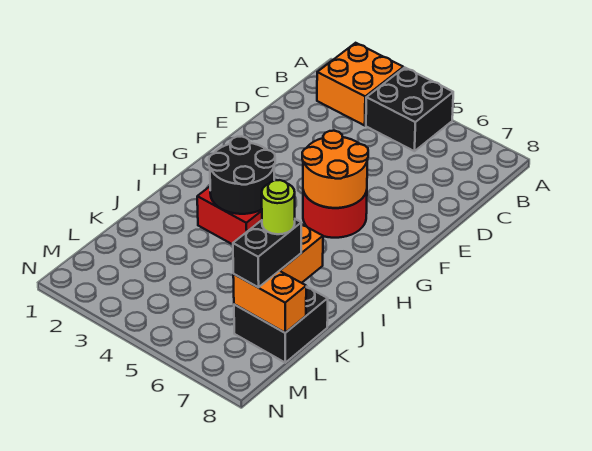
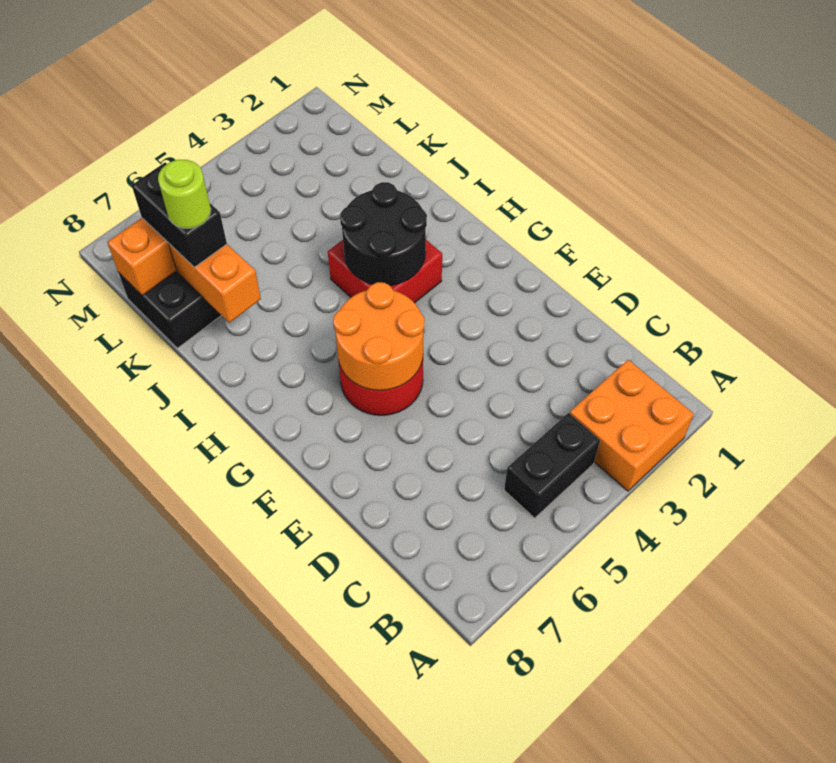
black 2x2 brick [366,67,453,151] -> black 1x2 brick [504,413,600,518]

